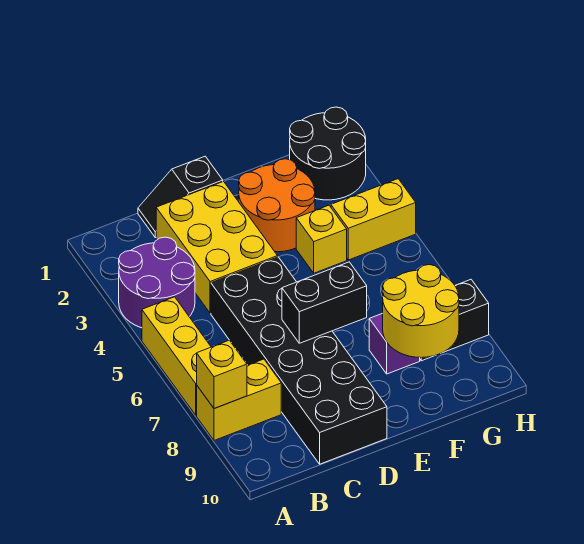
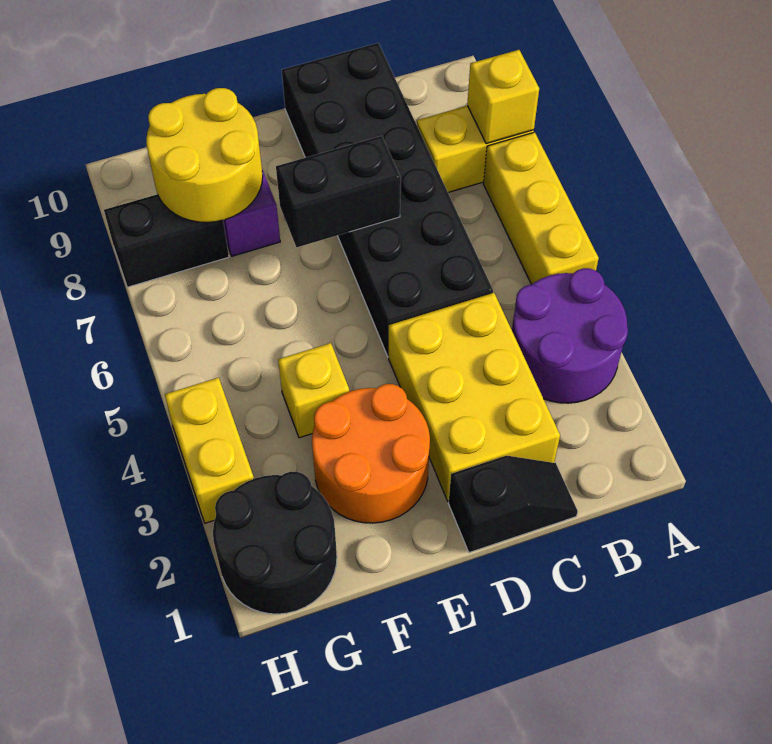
yellow 1x2 brick [331,179,416,260] -> yellow 1x2 brick turned to [165,378,254,523]

